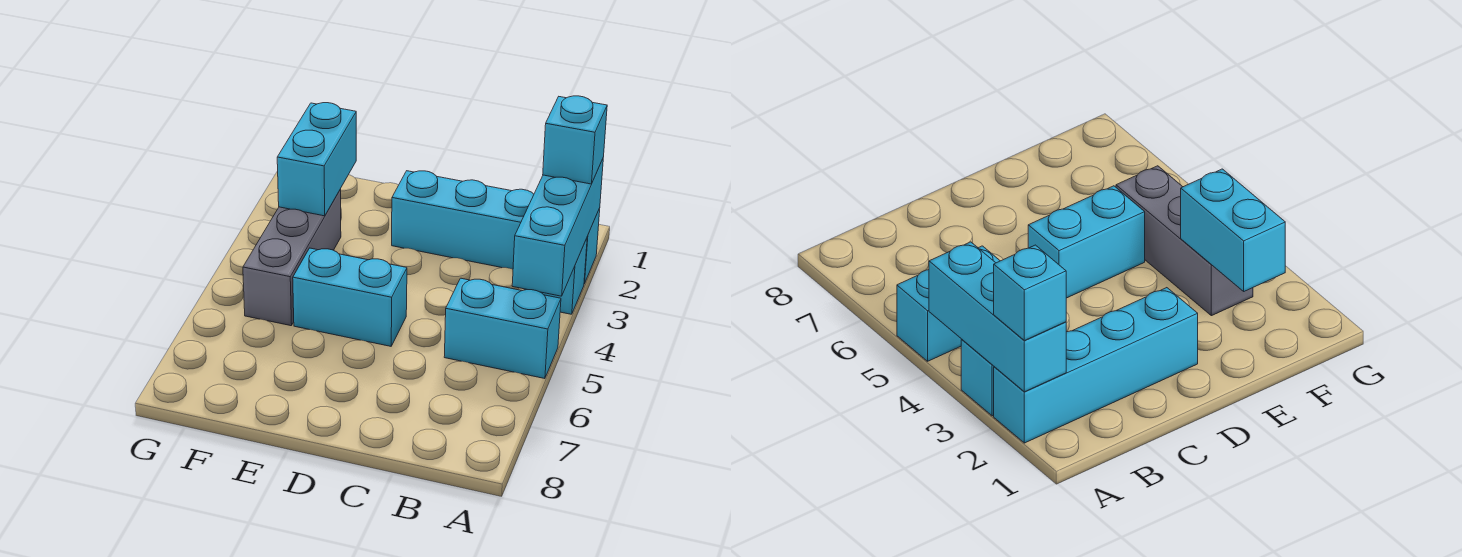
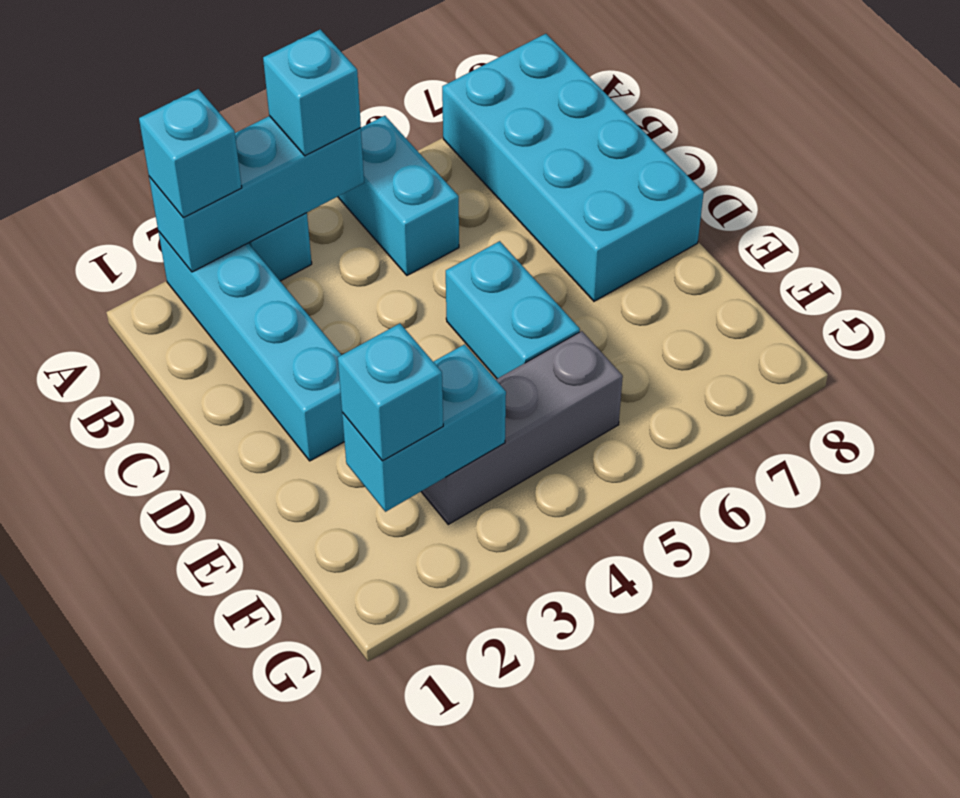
none -> cyan 1x1 brick [263,29,361,156]
none -> cyan 2x4 brick [442,34,704,301]
none -> cyan 1x1 brick [338,323,443,461]

